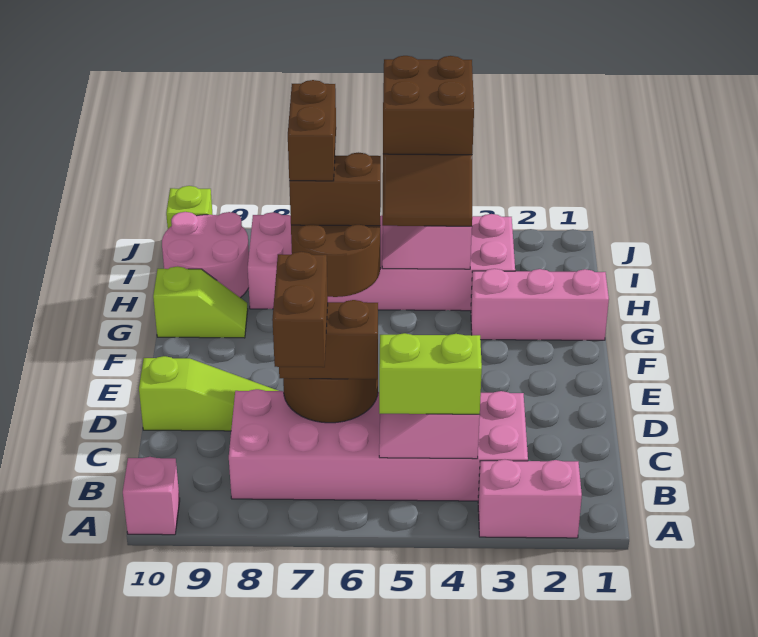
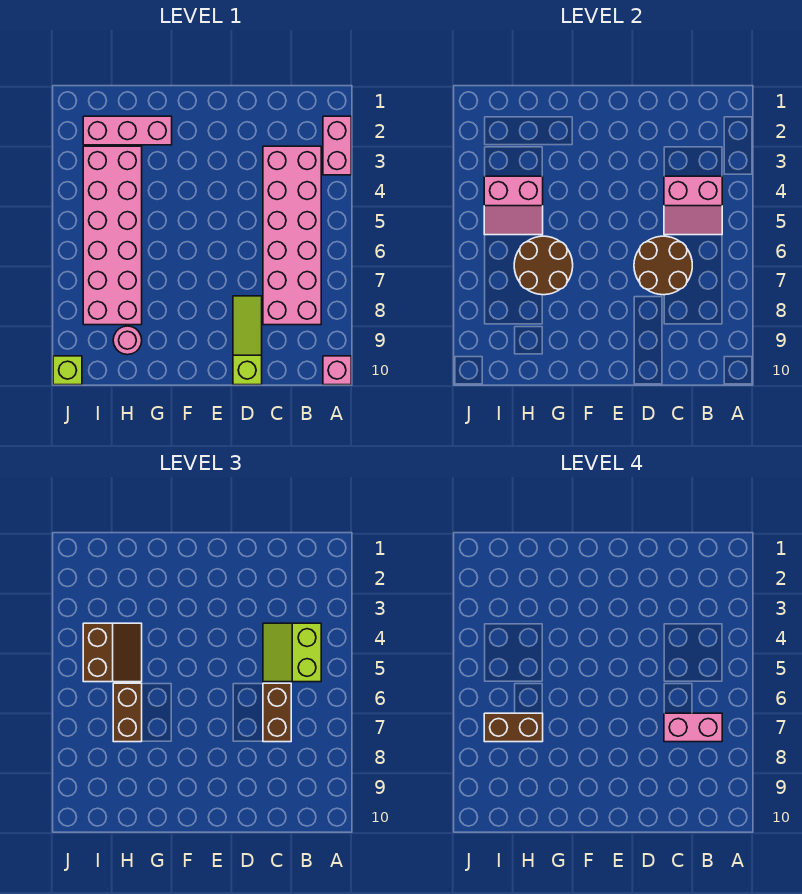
brown 1x2 brick [272,252,328,367] -> pink 1x2 brick [664,713,722,742]
pink 1x3 brick [471,269,609,340] -> pink 1x3 brick turned to [83,116,172,145]
lime 1x2 slope [153,266,248,338] -> none
pink 2x2 round brick [162,212,249,298] -> pink 1x1 round brick [113,326,142,355]
brown 2x2 brick [383,56,474,155] -> none

